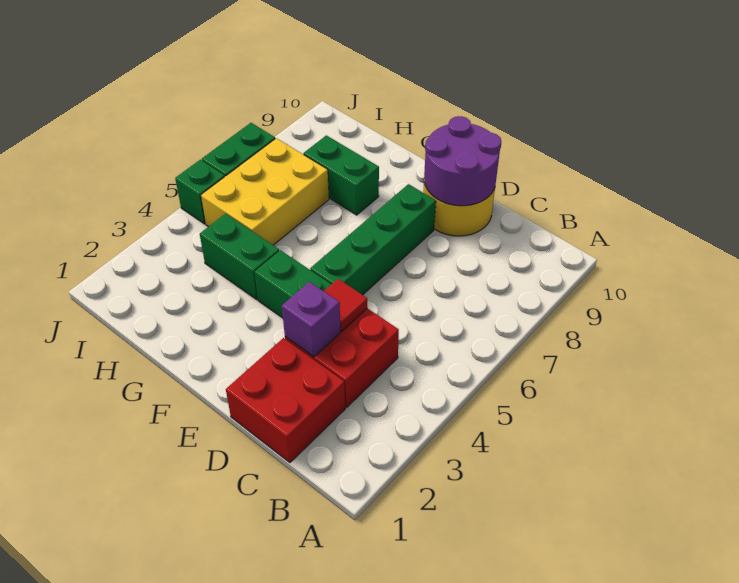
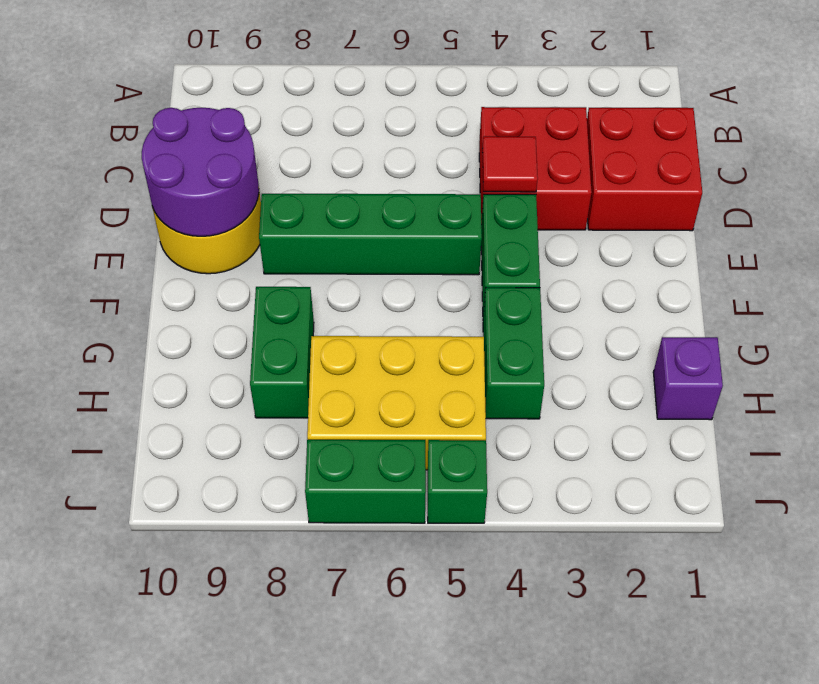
purple 1x1 brick [282,282,341,357] -> purple 1x1 brick moved to [653,337,723,420]

